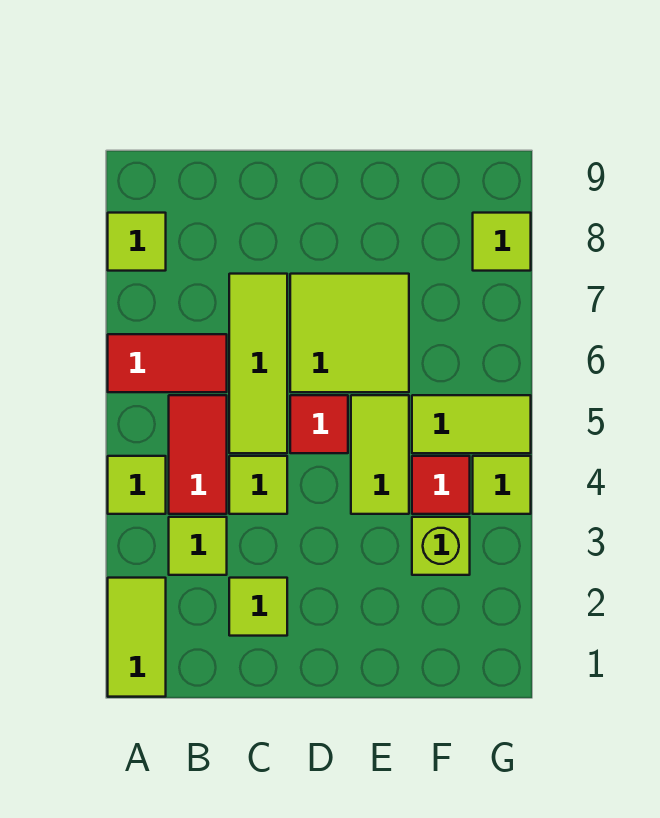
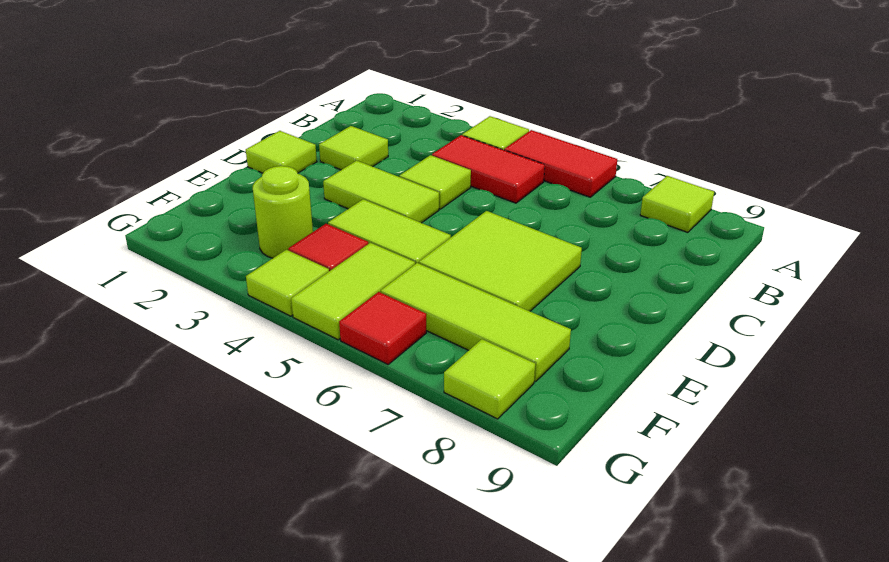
lime 1x2 tile [108,578,166,697] -> lime 1x2 tile moved to [323,160,439,223]
red 1x2 tile [108,334,227,392] -> red 1x2 tile turned to [504,130,617,197]
lime 1x1 tile [169,517,227,575] -> lime 1x1 tile moved to [246,131,317,173]
lime 1x3 tile [229,274,287,453] -> lime 1x3 tile moved to [381,263,571,382]
red 1x1 tile [290,395,348,453] -> red 1x1 tile moved to [339,292,426,364]
lime 1x1 brick [412,517,470,575] -> lime 1x1 round brick [253,166,313,258]

